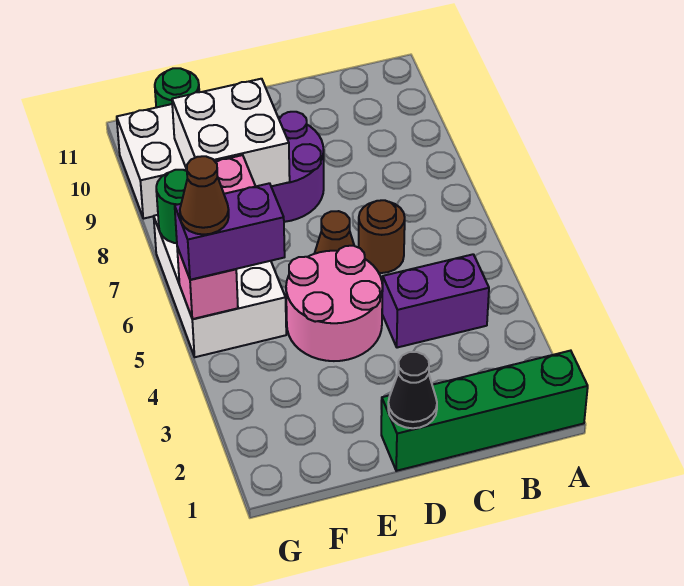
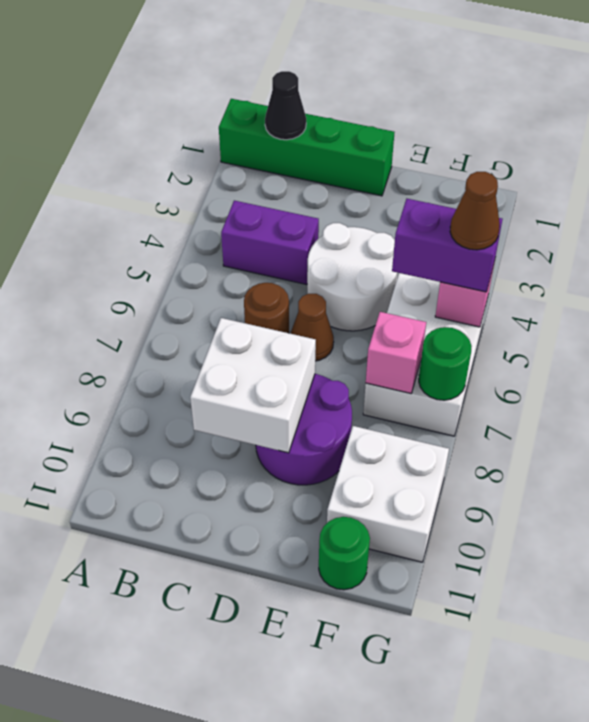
black 1x1 cone [388,352,437,428] -> black 1x1 cone moved to [265,71,306,140]
pink 2x2 round brick [286,246,383,361] -> white 2x2 round brick [307,223,397,331]
white 2x2 brick [172,79,290,186] -> white 2x2 brick moved to [190,318,316,453]

